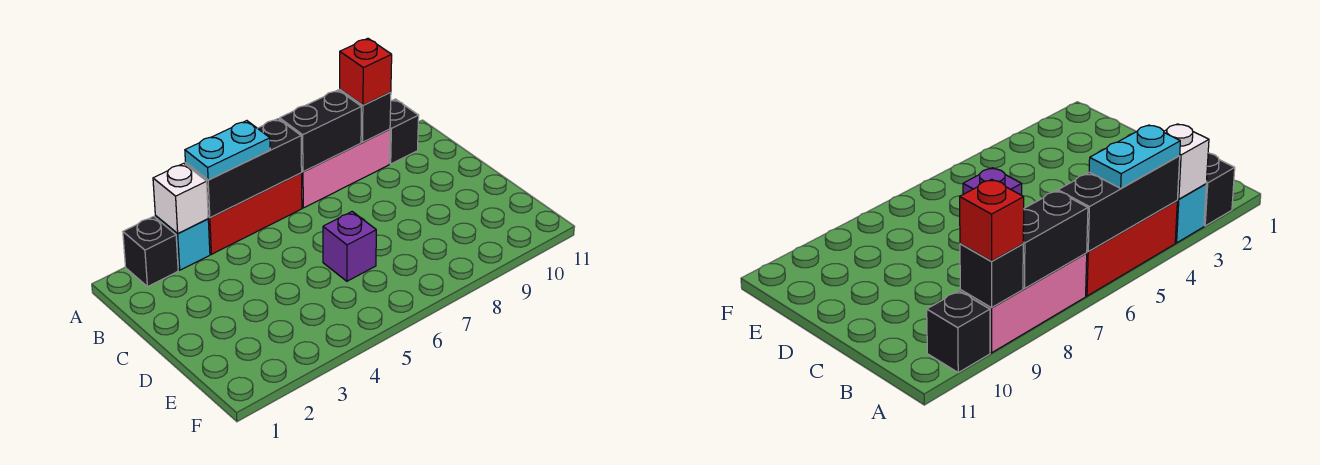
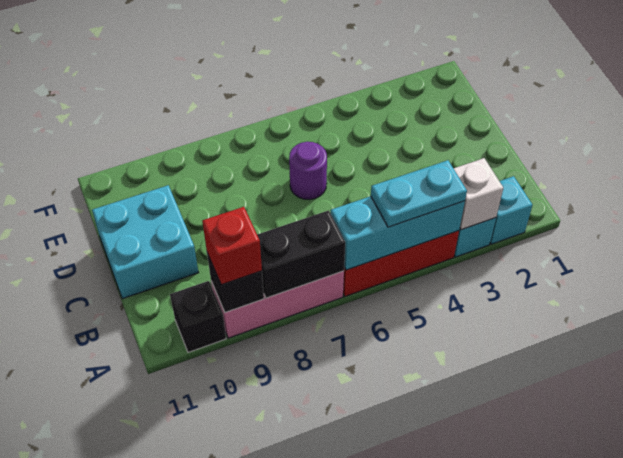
black 1x1 brick [123,217,178,287] -> cyan 1x1 brick [490,176,532,244]
black 1x3 brick [186,119,302,218] -> cyan 1x3 brick [331,196,465,270]
none -> cyan 2x2 brick [92,185,199,299]
purple 1x1 brick [323,212,376,281] -> purple 1x1 round brick [289,142,327,200]

